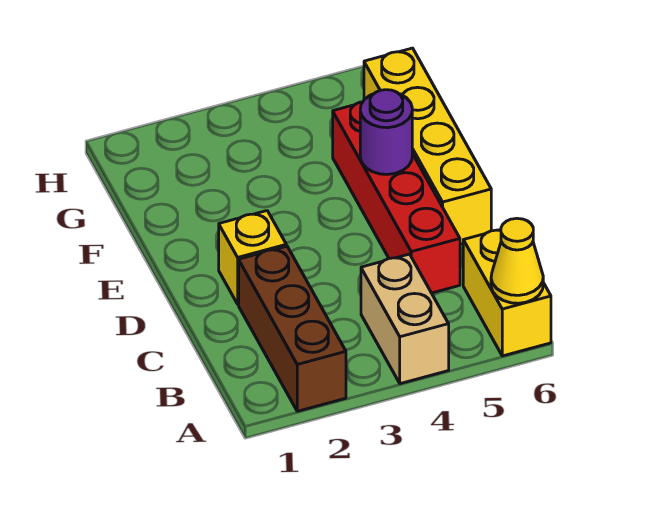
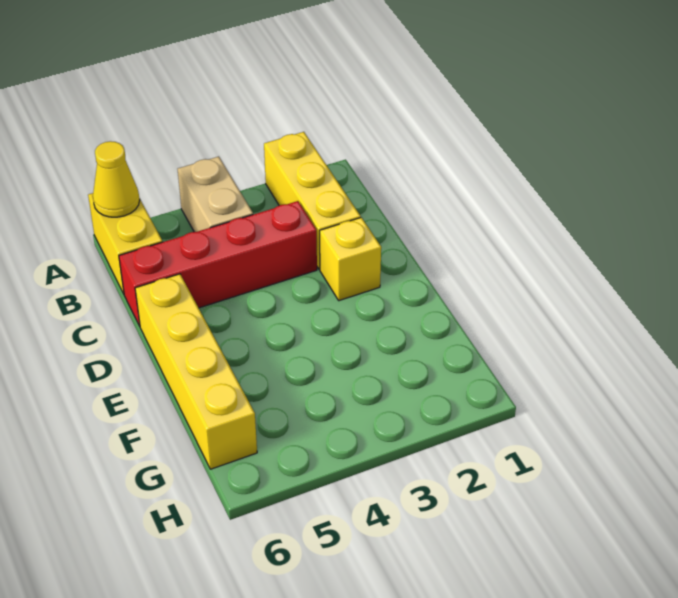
brown 1x3 brick [239,246,346,411] -> yellow 1x3 brick [264,132,361,269]
red 1x4 brick [333,102,460,293] -> red 1x4 brick turned to [119,201,317,326]
purple 1x1 round brick [360,90,412,174] -> none

